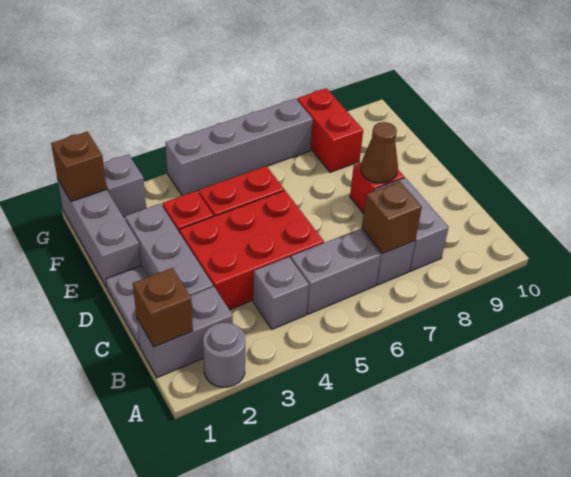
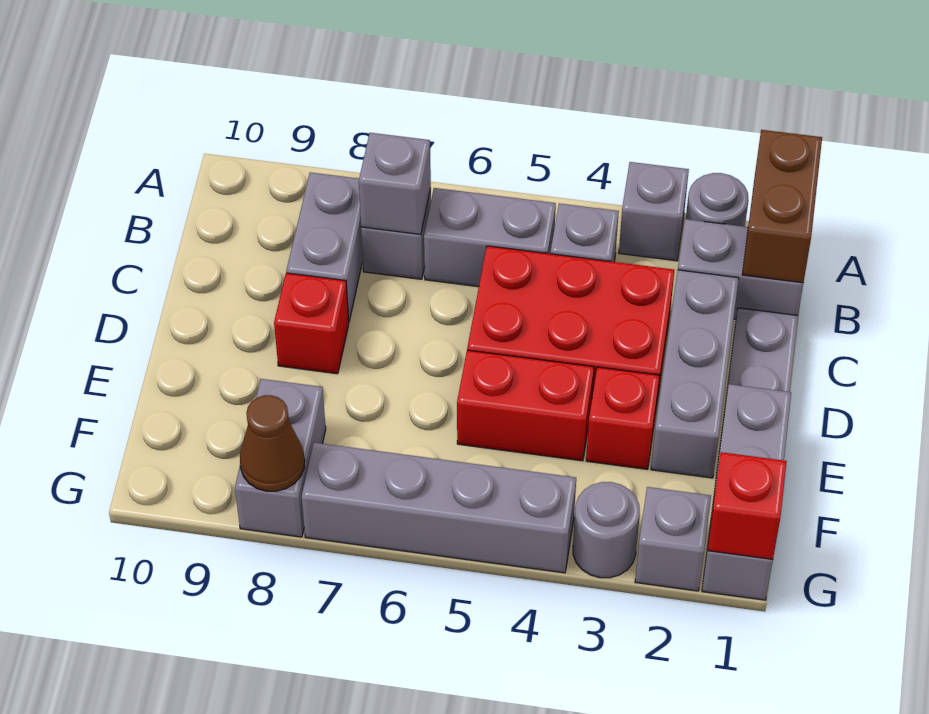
none -> grey 1x1 brick [619,162,689,261]
brown 1x1 brick [133,268,193,347] -> brown 1x2 brick [742,130,822,283]
brown 1x1 brick [362,181,422,254] -> grey 1x1 brick [359,133,431,235]
brown 1x1 cone [361,122,398,183] -> brown 1x1 cone moved to [240,395,305,491]
red 1x2 brick [297,88,363,172] -> grey 1x2 brick [235,379,326,537]
brown 1x1 brick [51,131,107,201] -> red 1x1 brick [708,452,787,559]
none -> grey 1x1 round brick [573,482,640,578]

